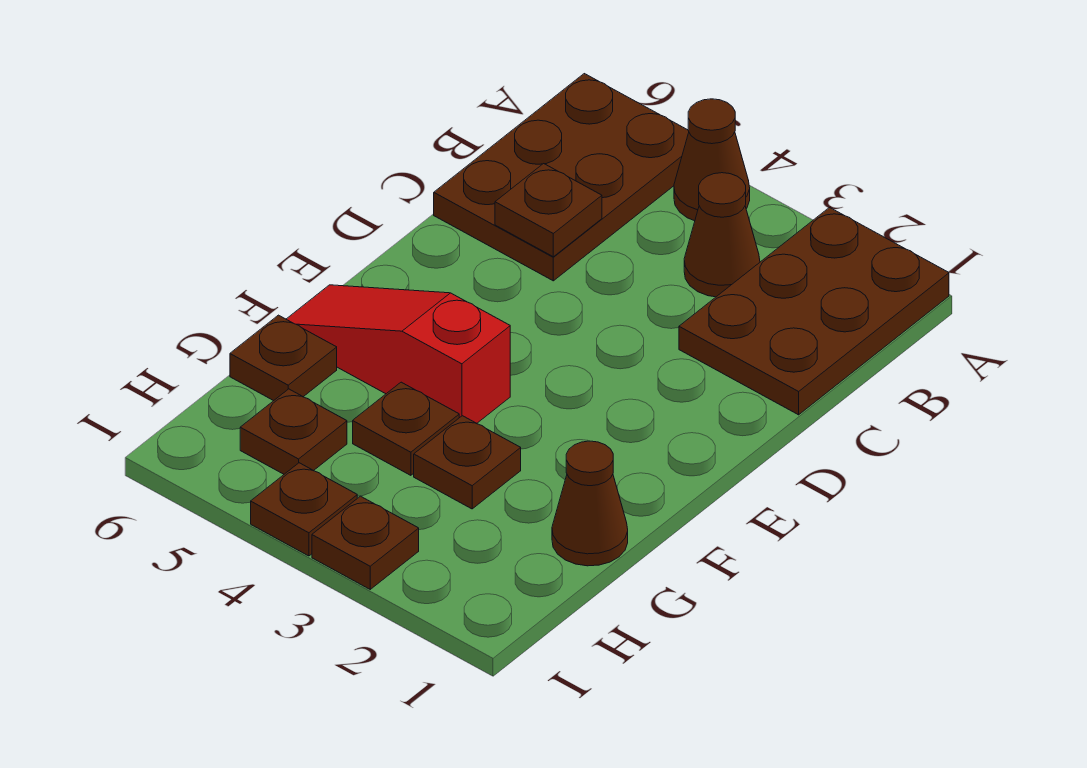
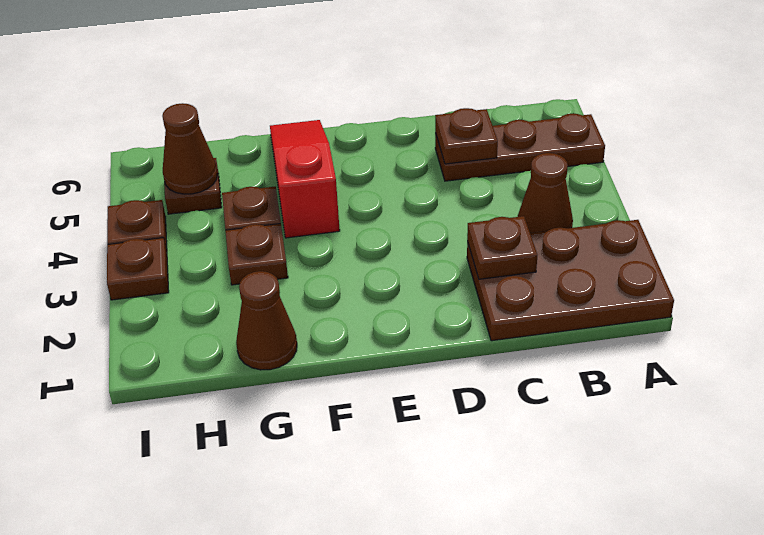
brown 1x1 cone [674,99,750,221] -> brown 1x1 cone moved to [162,103,217,194]
brown 2x3 plate [434,74,689,281] -> brown 1x3 plate [435,114,605,181]
brown 1x1 plate [230,315,337,401] -> brown 1x1 plate moved to [467,216,537,279]

